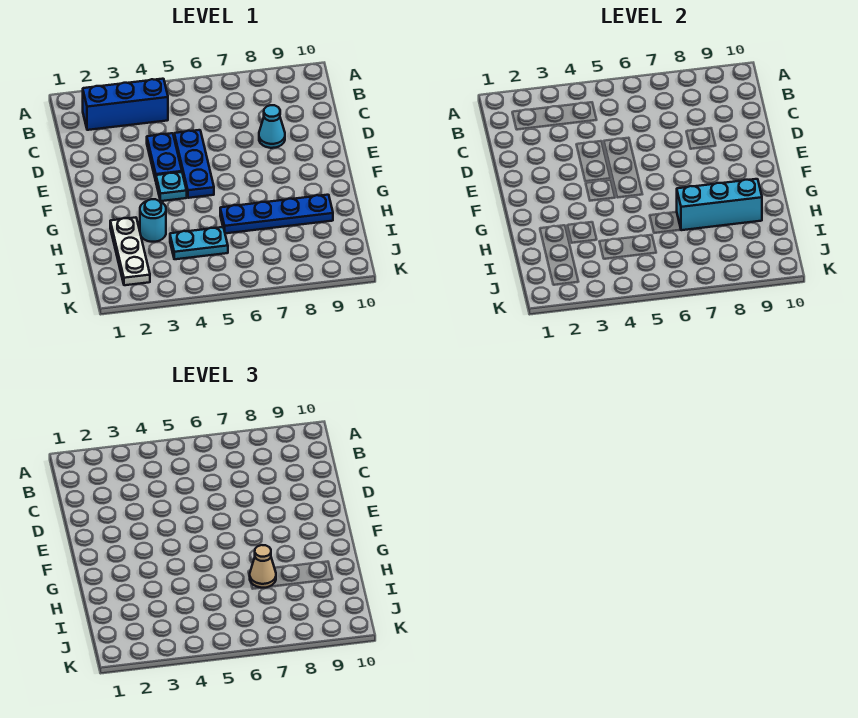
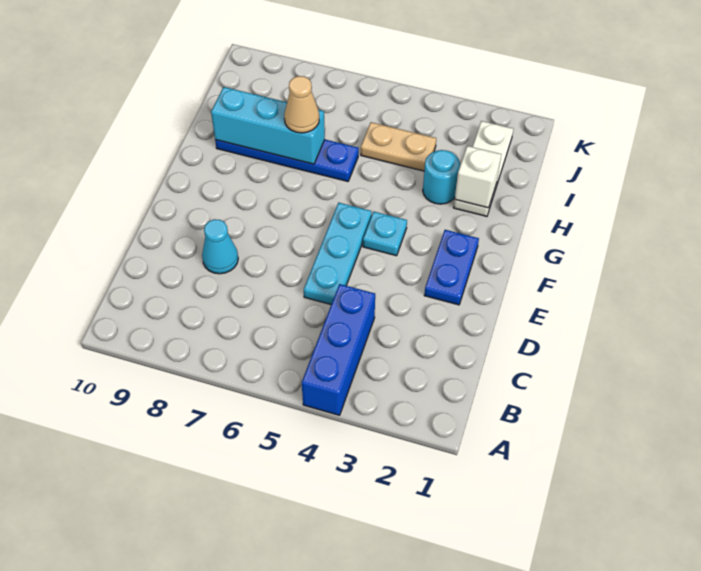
blue 1x3 brick [83,79,168,130] -> blue 1x3 brick turned to [302,284,375,415]
blue 1x2 plate [147,133,182,180] -> blue 1x2 plate moved to [424,230,479,305]
blue 1x3 plate [174,130,214,198] -> cyan 1x3 plate [304,203,372,304]
none -> white 1x1 brick [455,146,501,208]
cyan 1x2 plate [170,227,228,259] -> tan 1x2 plate [361,122,436,171]

